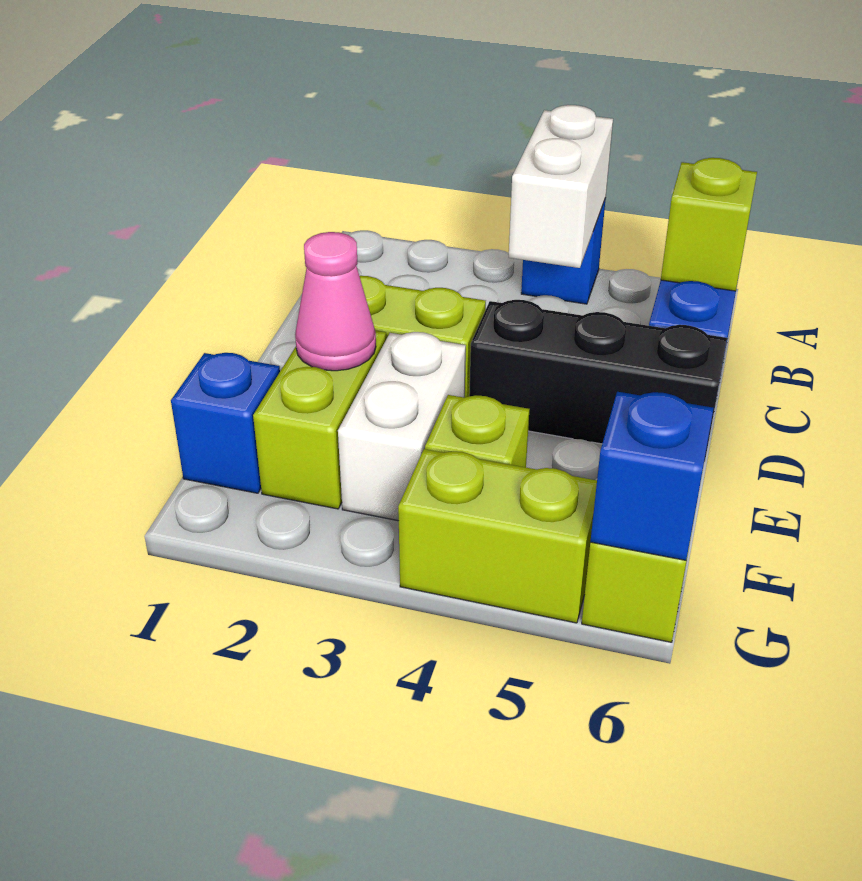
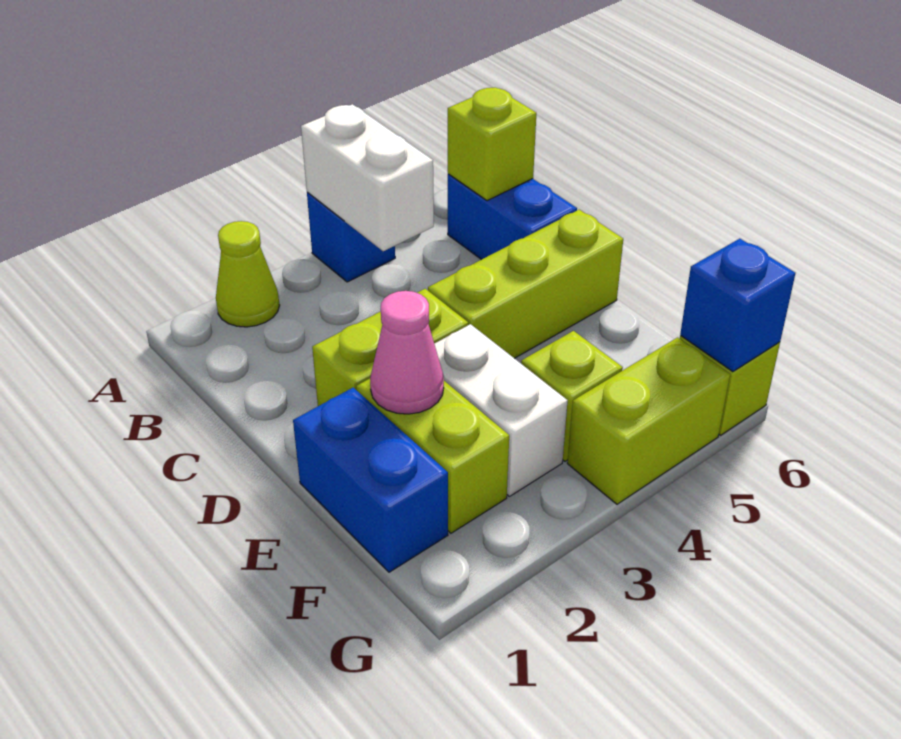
none -> lime 1x1 cone [216,221,280,327]
black 1x3 brick [469,300,727,462] -> lime 1x3 brick [428,210,623,358]
blue 1x1 brick [171,353,280,493] -> blue 1x2 brick [293,388,448,572]

